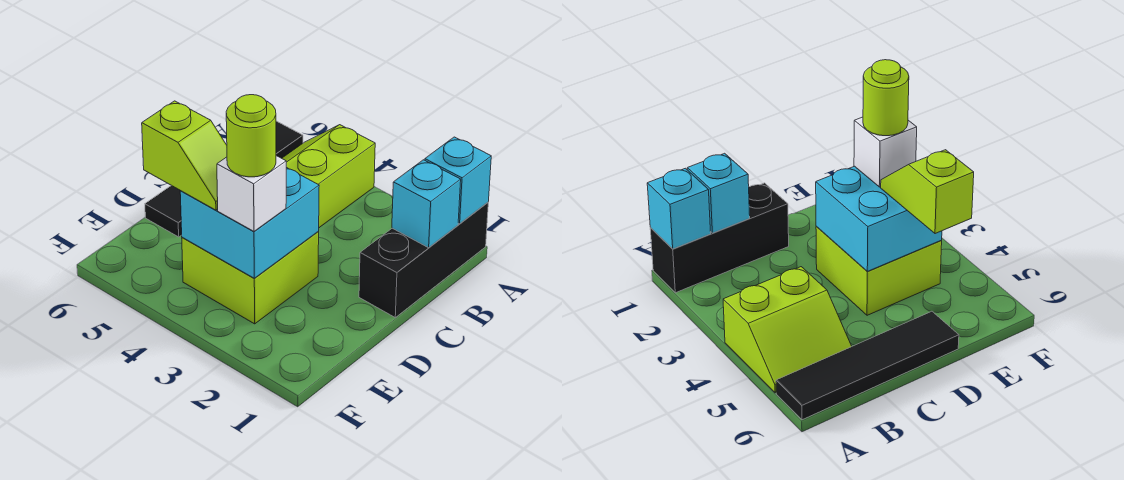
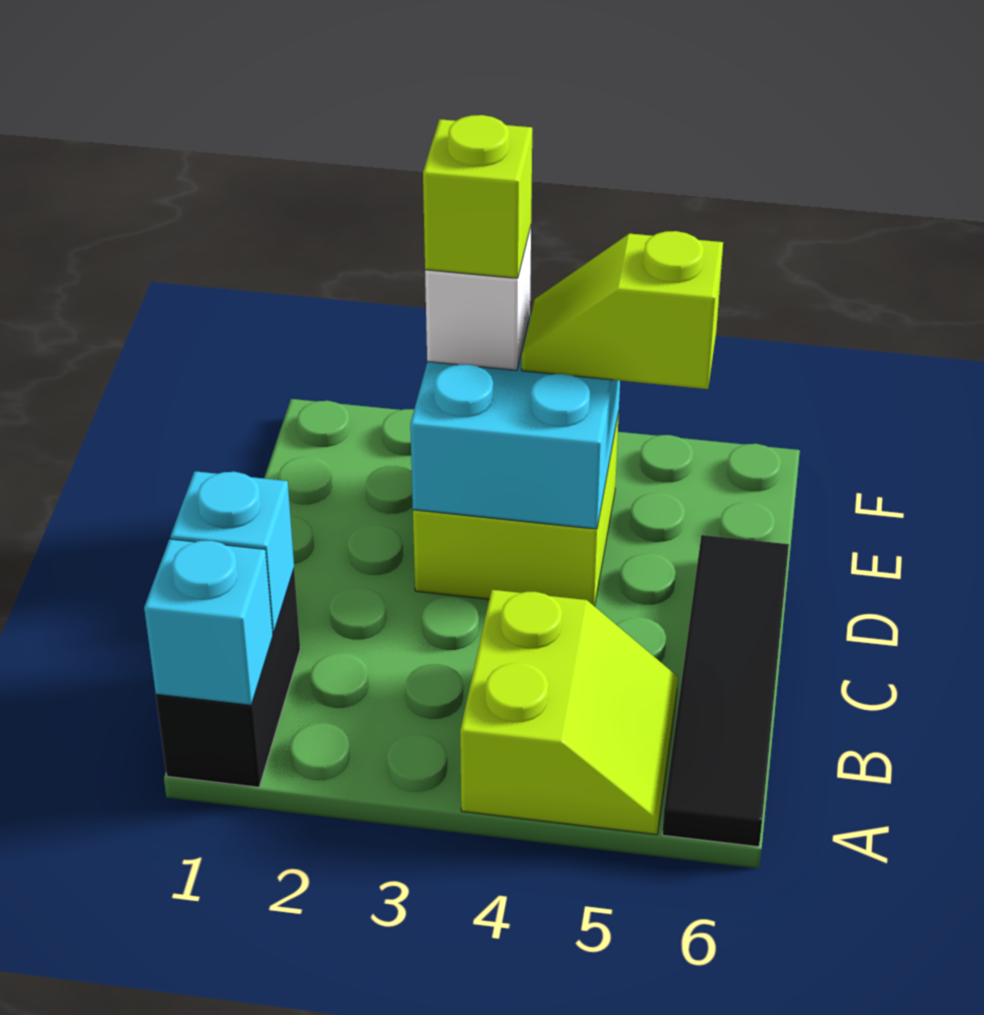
black 1x3 brick [359,202,488,317] -> black 1x2 brick [156,570,300,787]
lime 1x1 round brick [226,95,276,177] -> lime 1x1 brick [423,115,532,278]

